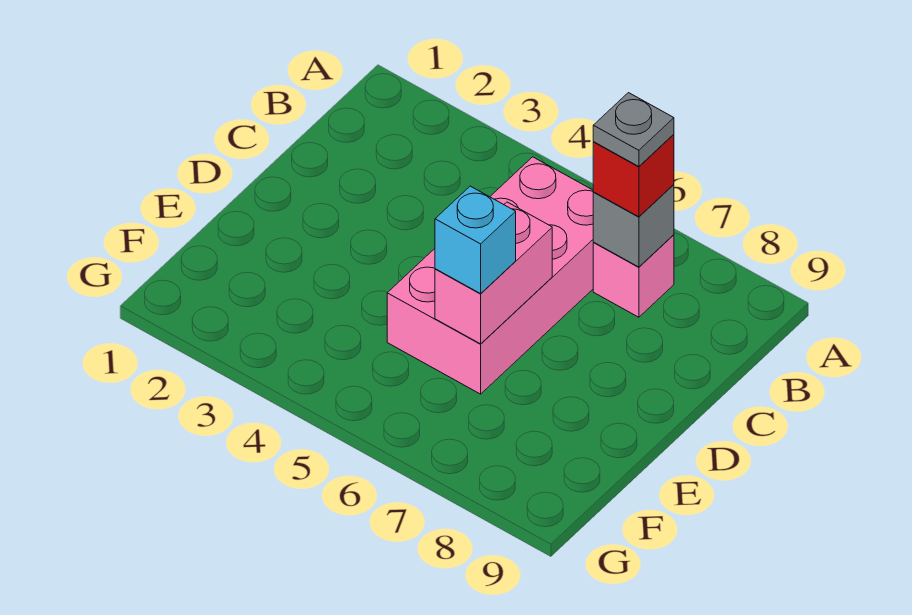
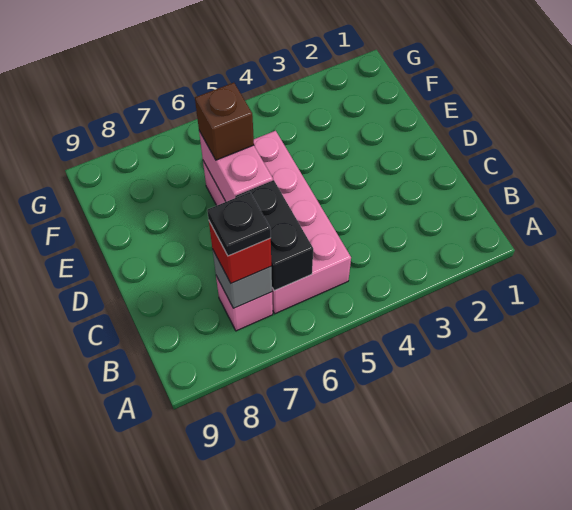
none -> black 1x2 brick [235,180,313,291]
grey 1x1 plate [593,93,674,166] -> black 1x1 plate [207,192,271,256]
cyan 1x1 brick [435,186,516,294] -> brown 1x1 brick [195,83,254,160]

